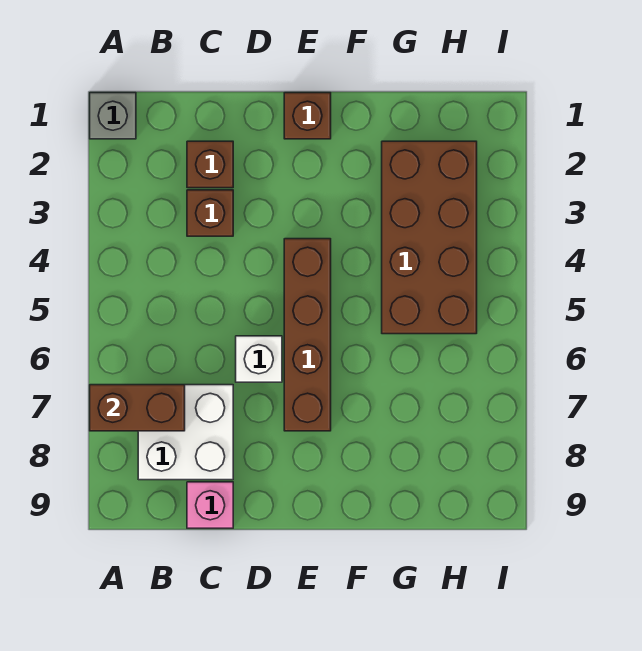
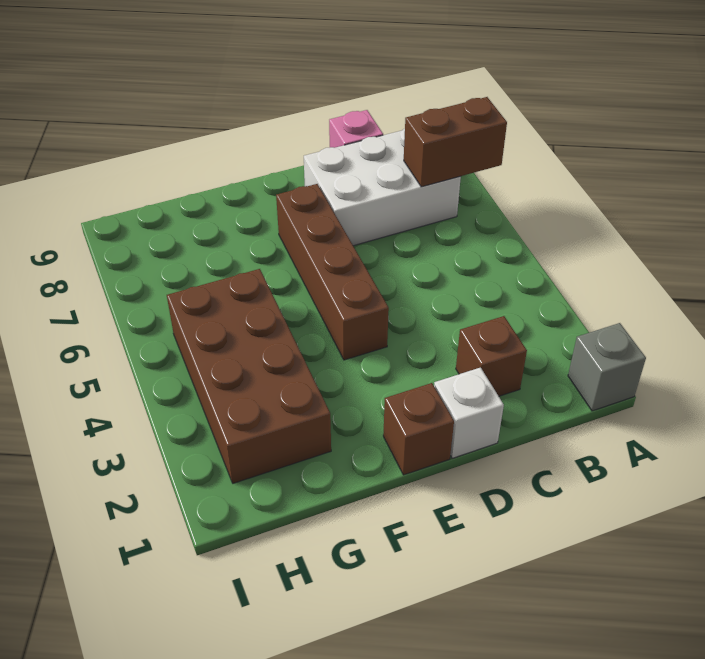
white 2x2 brick [138,385,233,480] -> white 2x3 brick [304,129,461,246]
brown 1x1 brick [187,190,233,236] -> none
white 1x1 brick [236,336,282,382] -> white 1x1 brick moved to [434,368,504,458]

